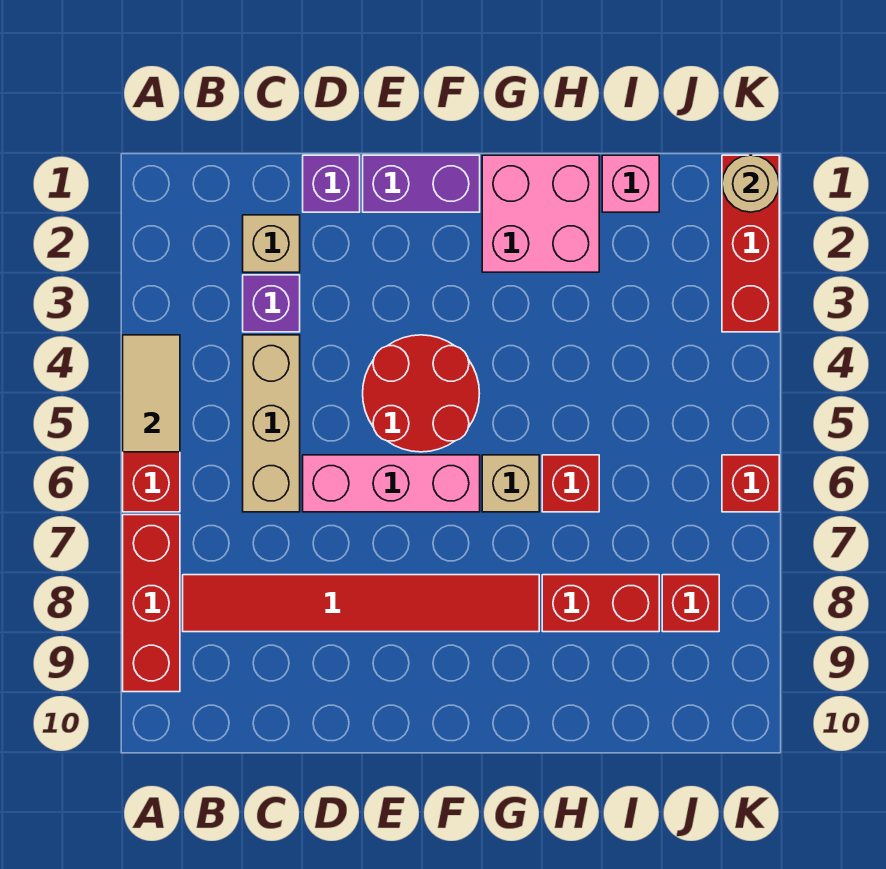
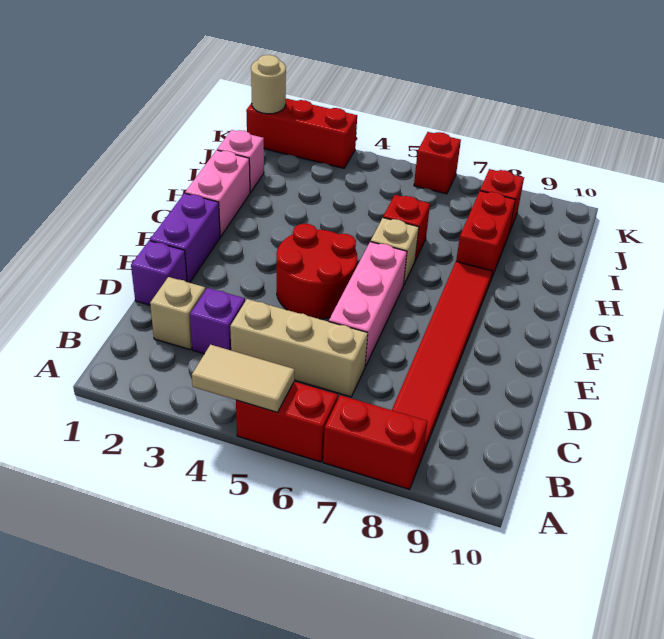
red 1x3 brick [123,515,180,692] -> red 1x2 brick [323,395,428,489]
pink 2x2 brick [482,155,599,272] -> pink 1x2 brick [185,150,250,237]

